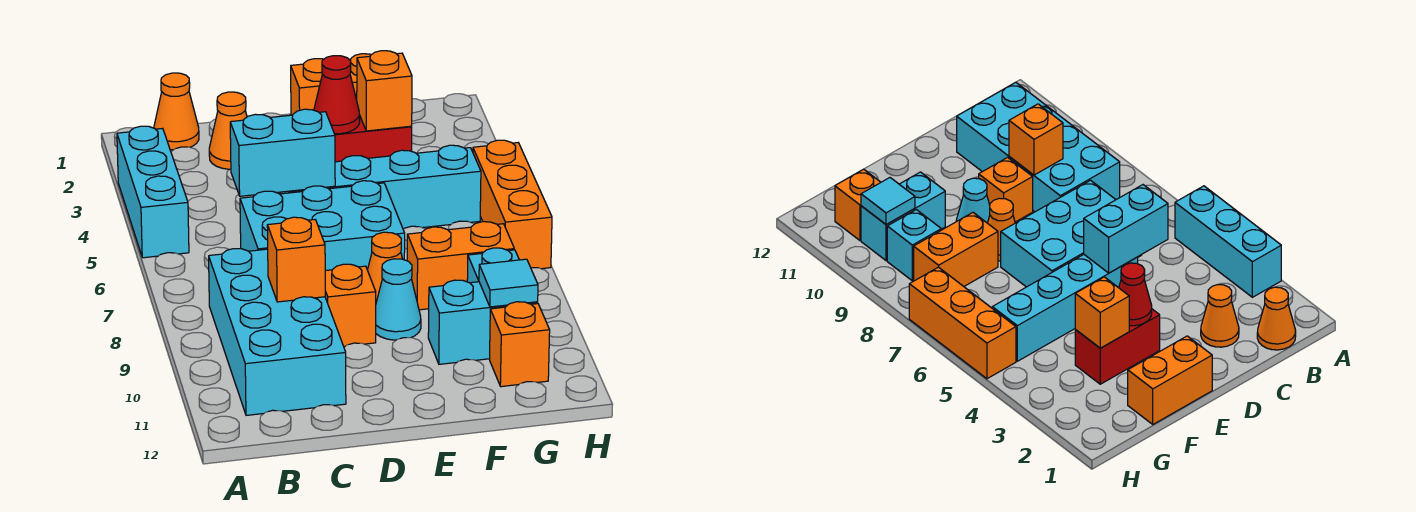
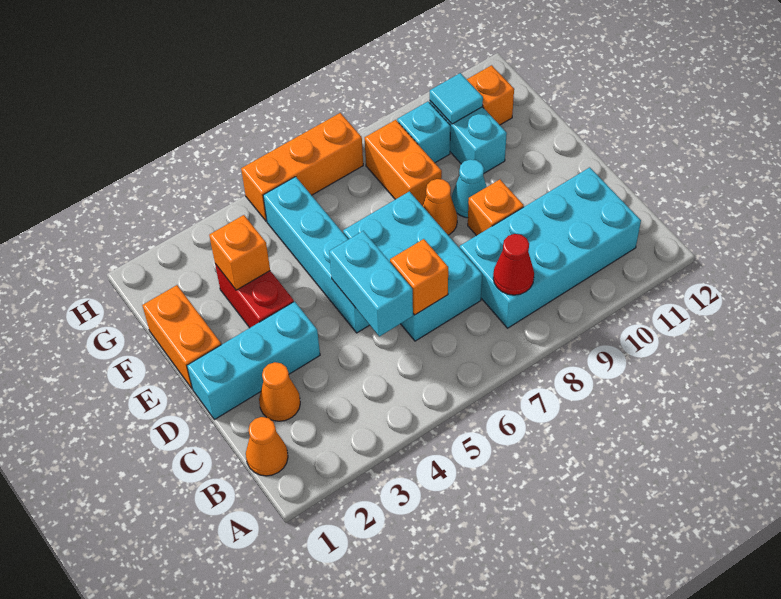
cyan 1x3 brick [117,126,189,258] -> cyan 1x3 brick moved to [187,301,320,420]
orange 1x1 brick [267,217,325,302] -> orange 1x1 brick moved to [390,239,448,315]
red 1x1 cone [314,56,360,134] -> red 1x1 cone moved to [493,234,534,295]

